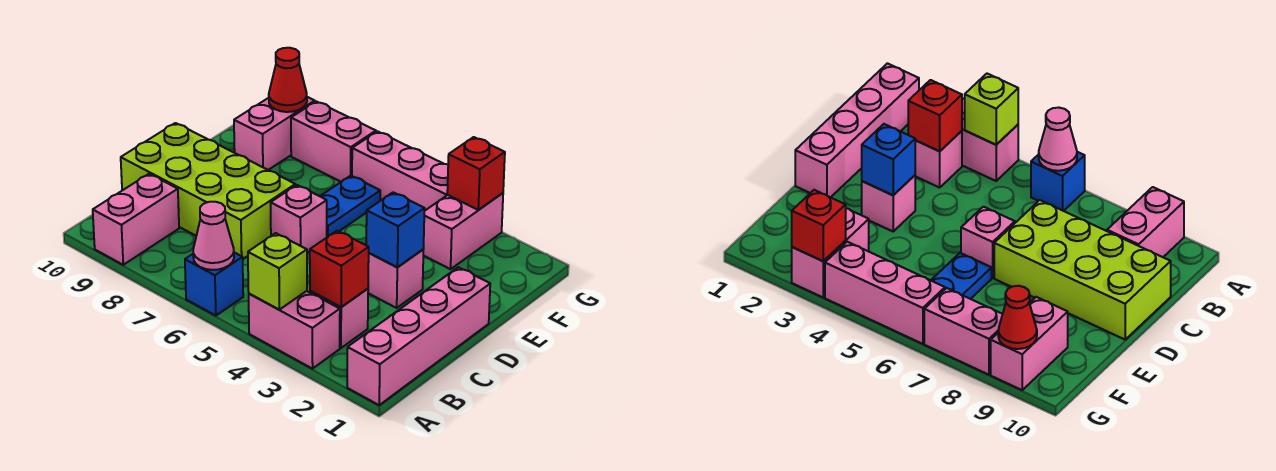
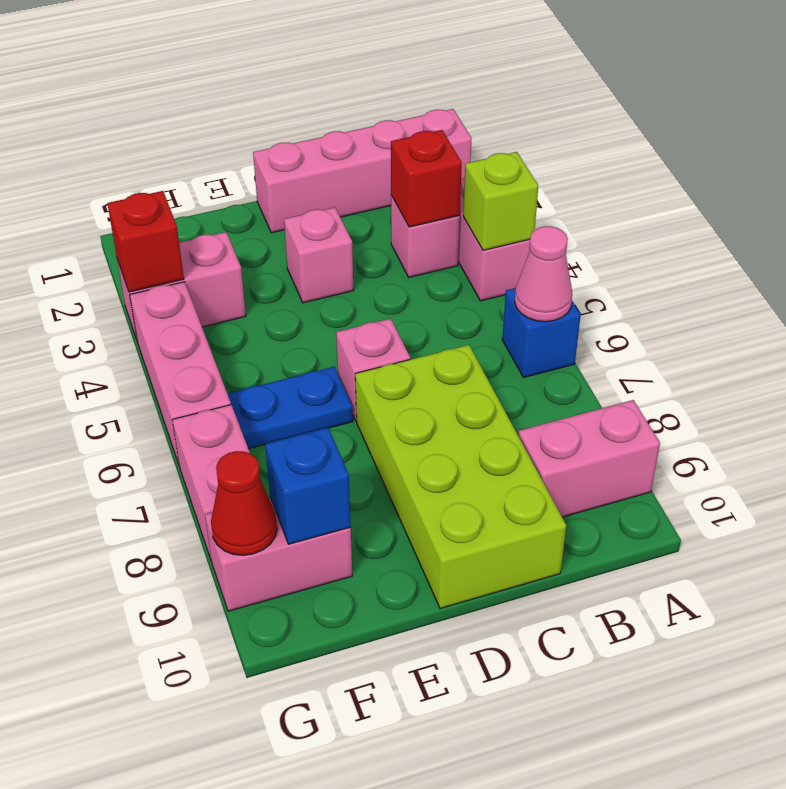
blue 1x1 brick [366,192,425,267] -> blue 1x1 brick moved to [265,428,351,544]

